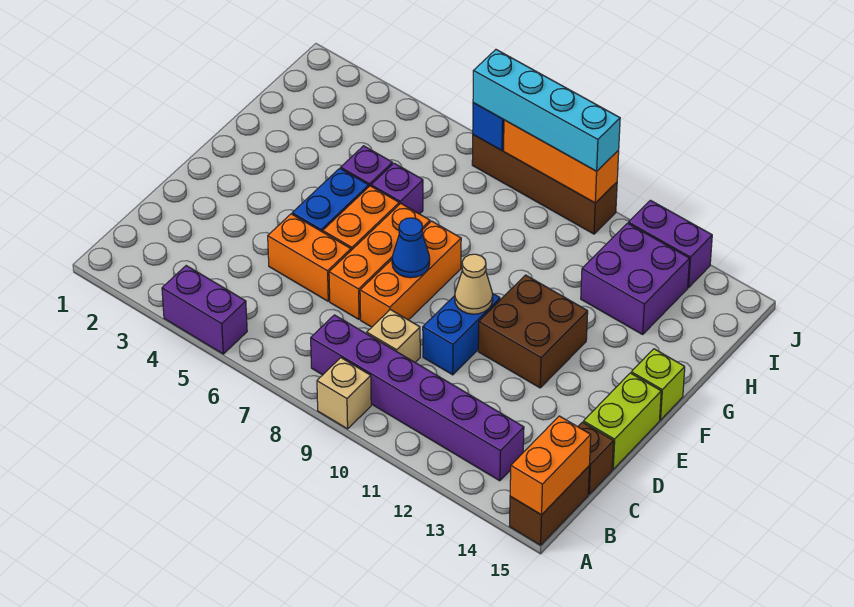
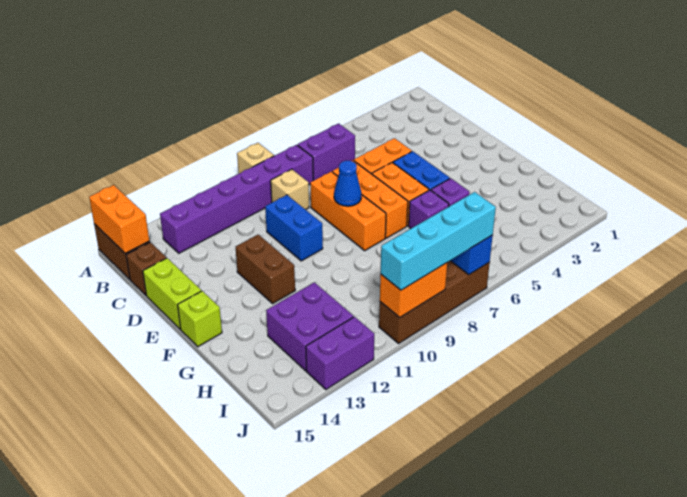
purple 1x2 brick [162,266,247,354] -> purple 1x2 brick moved to [298,124,355,181]
tan 1x1 cone [455,254,493,314] -> none
brown 2x2 brick [478,275,588,388] -> brown 1x2 brick [235,234,295,303]
orange 1x3 brick [504,120,619,203] -> orange 1x2 brick [380,263,447,317]

